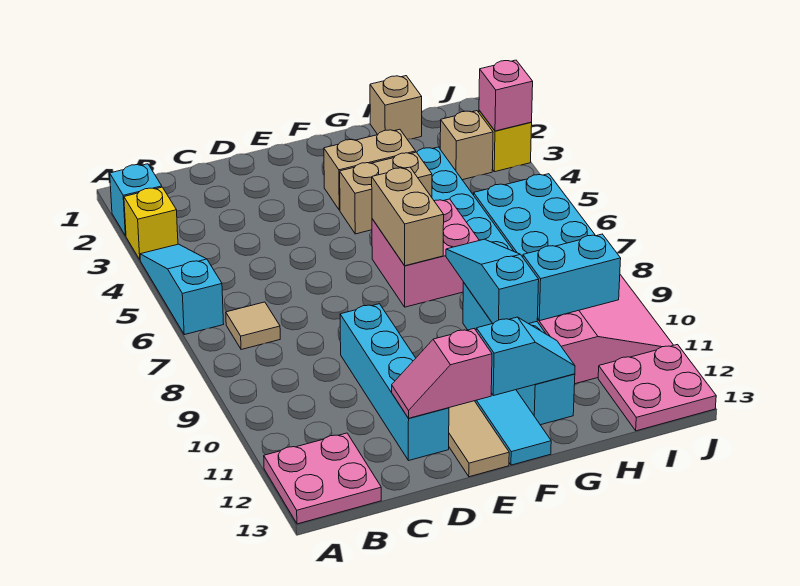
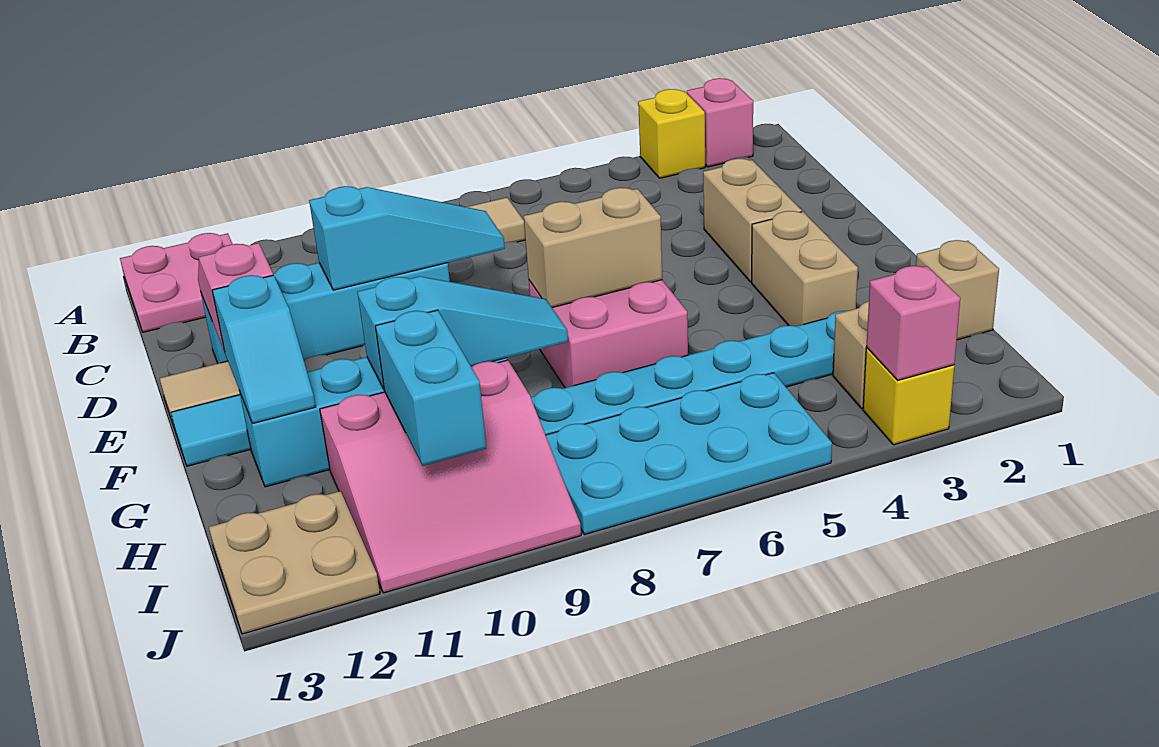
cyan 1x1 brick [110,164,162,236] -> pink 1x1 brick [687,78,753,167]
cyan 1x3 slope [140,244,224,335] -> cyan 1x3 slope moved to [309,186,505,290]
tan 1x2 brick [340,152,432,234] -> tan 1x2 brick moved to [703,159,802,282]
pink 2x2 plate [598,345,716,431] -> tan 2x2 plate [209,491,380,634]

